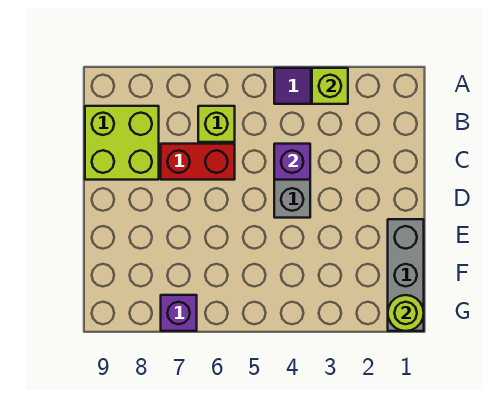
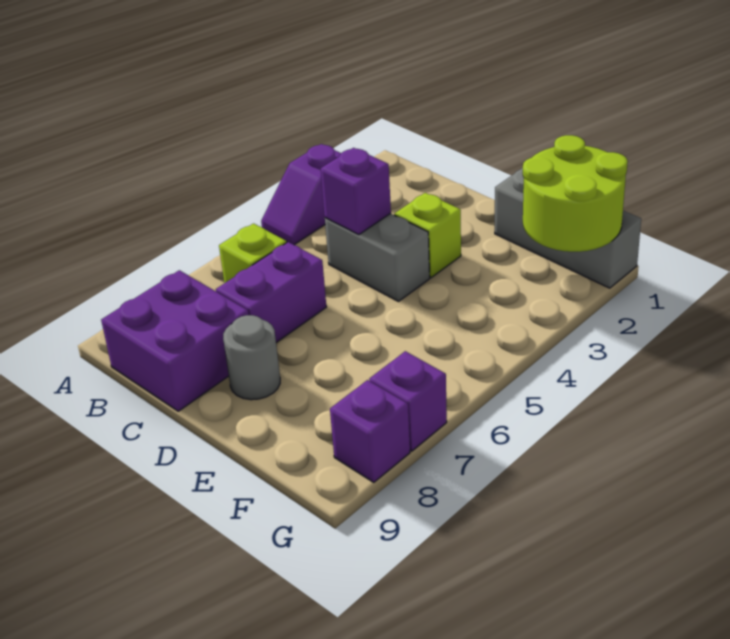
lime 1x1 brick [312,68,348,104] -> lime 1x1 brick moved to [394,193,461,278]
lime 2x2 brick [85,106,159,180] -> purple 2x2 brick [101,270,249,411]
red 1x2 brick [161,144,235,180] -> purple 1x2 brick [216,242,326,343]
none -> grey 1x1 round brick [223,315,280,400]
lime 1x1 round brick [388,295,424,331] -> lime 2x2 round brick [523,135,628,252]
none -> purple 1x1 brick [330,380,410,482]

